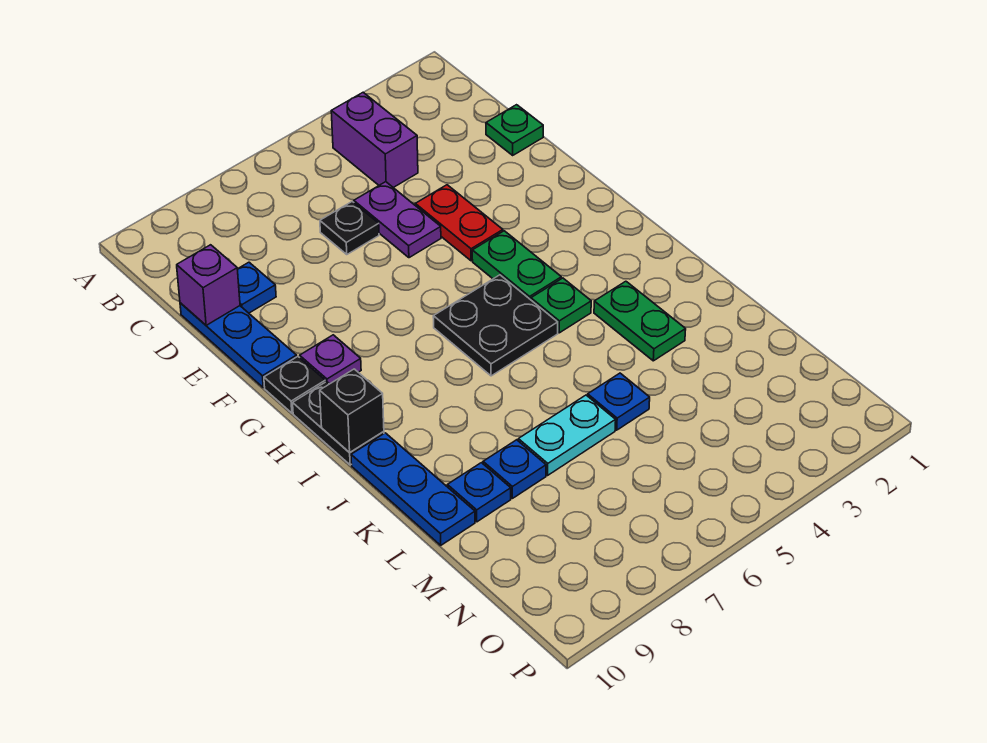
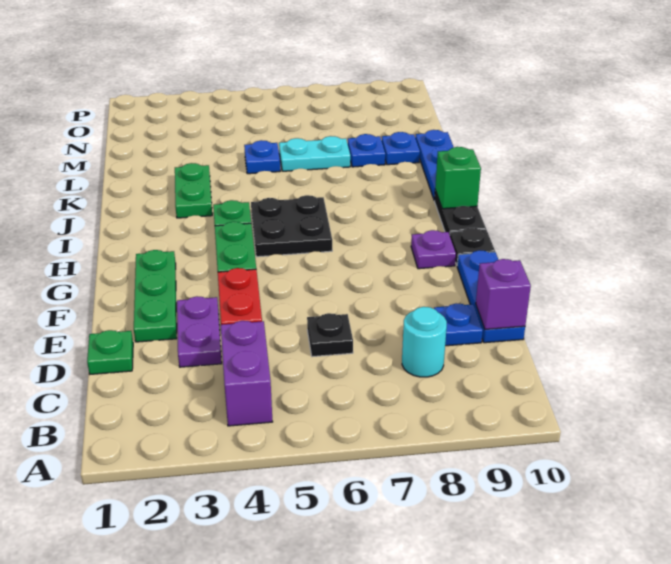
none -> cyan 1x1 round brick [402,307,447,377]
purple 1x2 plate [354,182,441,258] -> purple 1x2 plate moved to [177,296,222,367]
none -> green 1x3 plate [134,250,177,342]
black 1x1 brick [320,369,384,453] -> green 1x1 brick [435,147,481,209]

